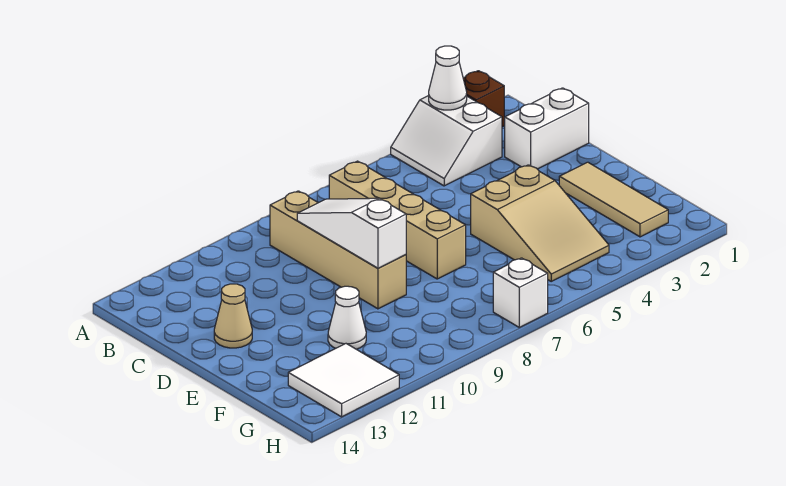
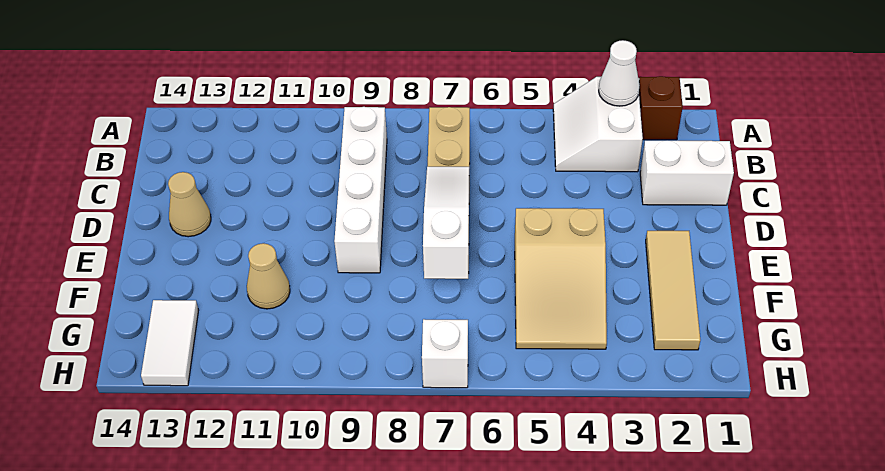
tan 1x4 brick [270,191,406,309] -> white 1x4 brick [334,107,387,273]
white 1x3 slope [297,198,406,268] -> white 1x3 slope moved to [423,167,469,279]
white 1x1 cone [328,286,366,349] -> tan 1x1 cone [247,243,290,309]
white 2x2 tile [288,344,399,417] -> white 1x2 tile [141,300,199,386]

